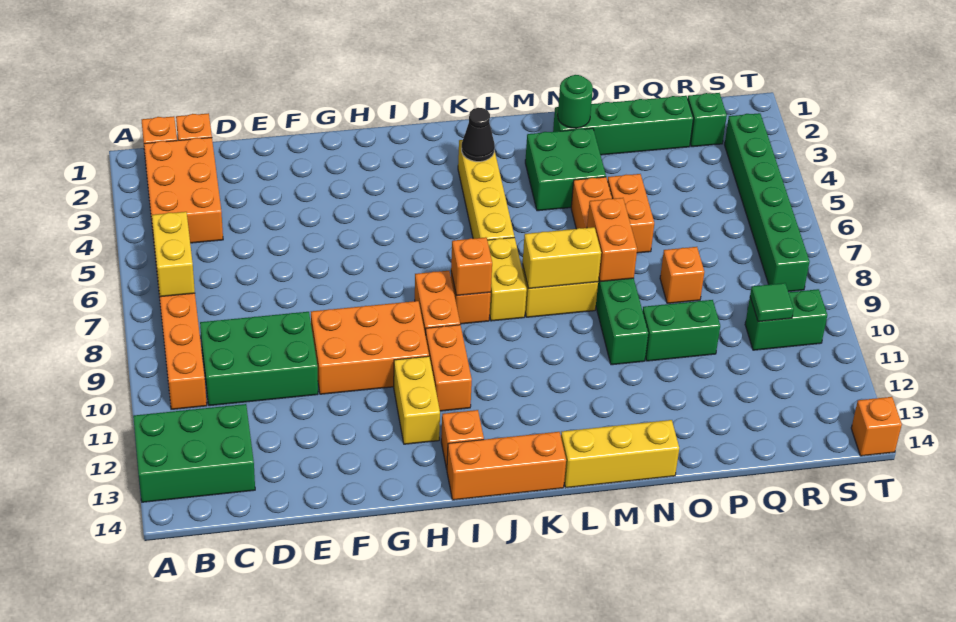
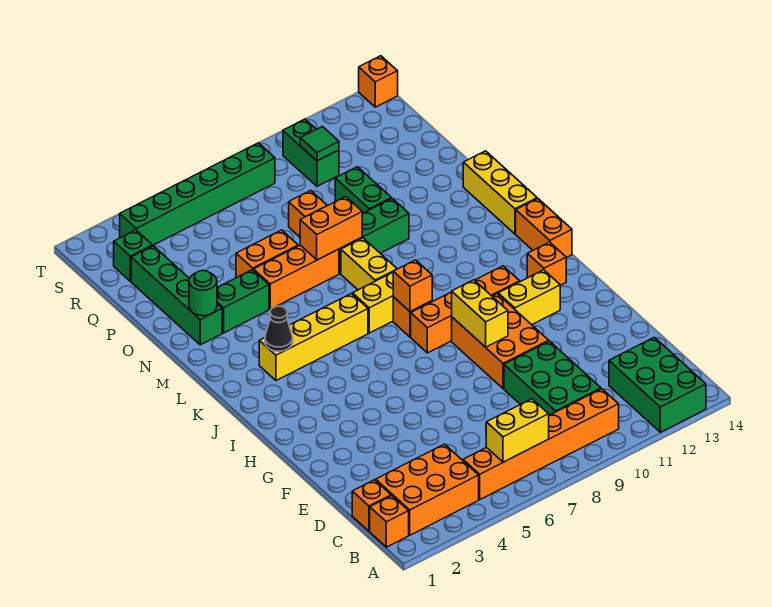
orange 1x3 brick [447,432,566,500] -> orange 1x2 brick [516,198,572,258]
yellow 1x2 brick [523,227,601,289] -> yellow 1x2 brick moved to [452,280,508,347]
green 2x2 brick [525,128,606,211] -> green 1x2 brick [217,270,269,333]

